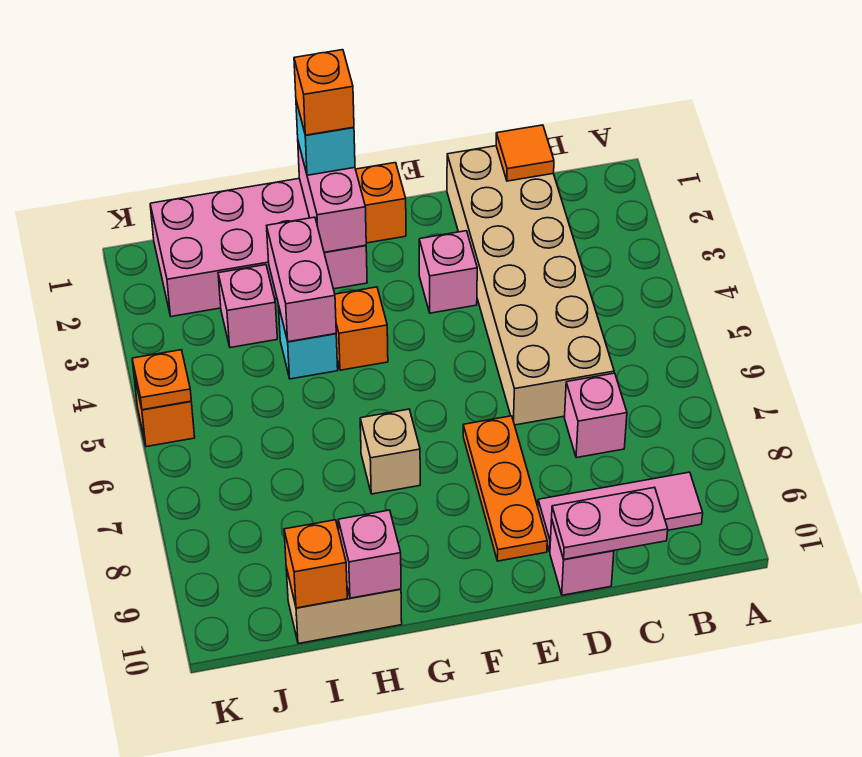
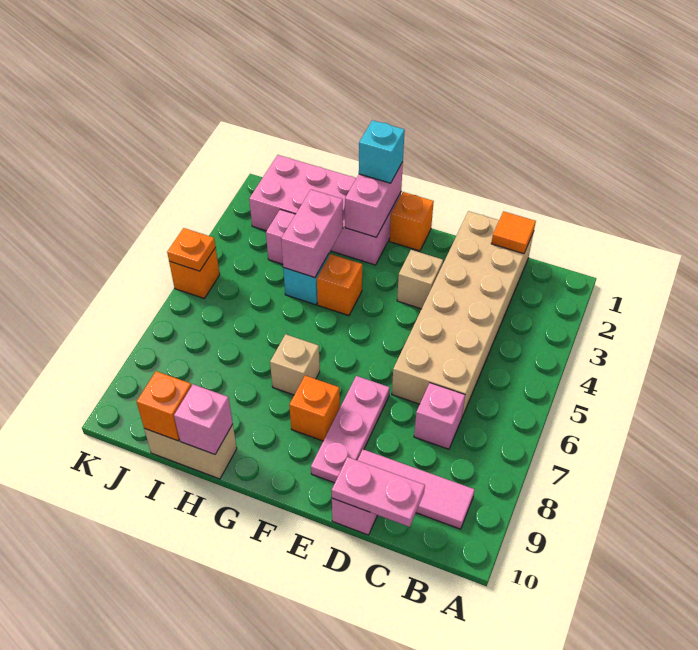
pink 1x1 brick [419,231,477,313] -> tan 1x1 brick [397,250,443,309]
orange 1x3 plate [463,416,547,561] -> pink 1x3 plate [311,376,390,483]
orange 1x1 brick [294,50,354,135] -> orange 1x1 brick moved to [289,376,340,441]

